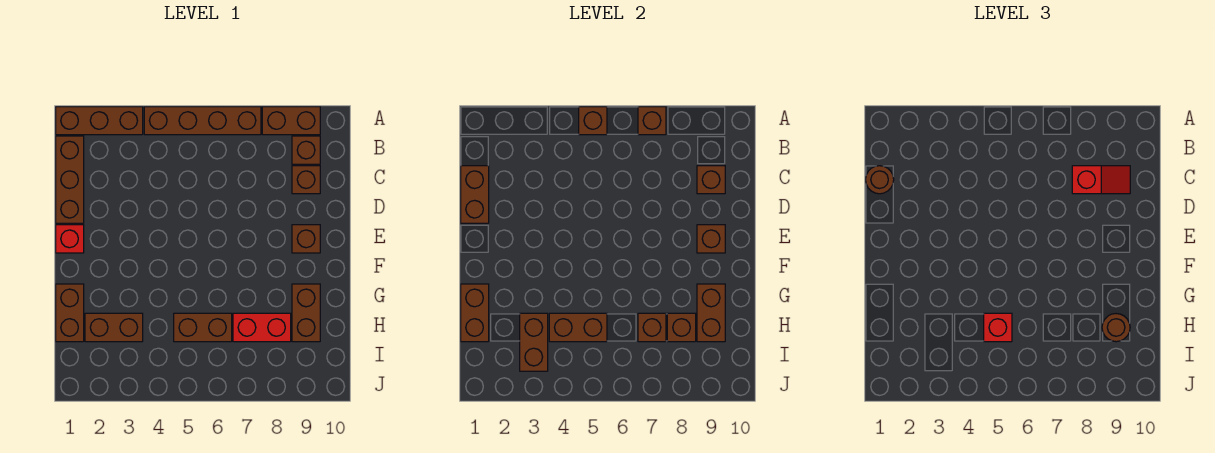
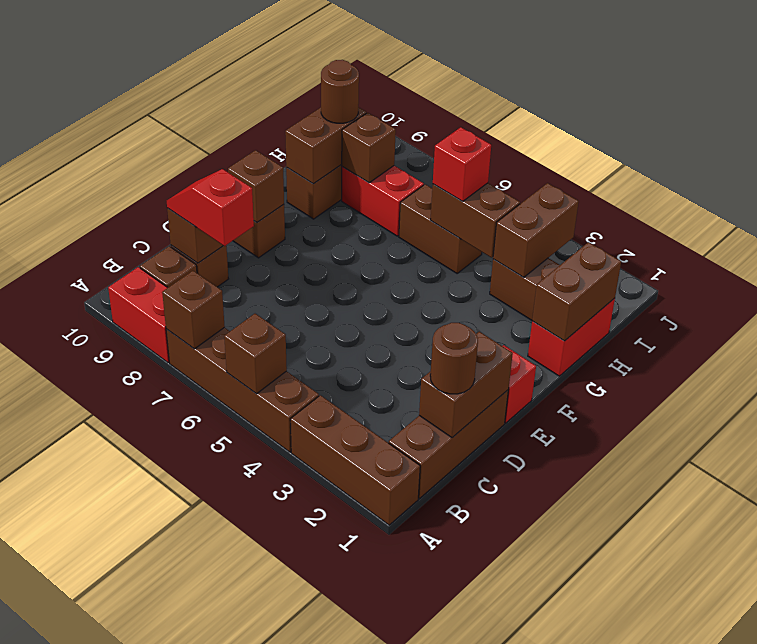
brown 1x2 brick [262,107,320,135] -> red 1x2 brick [108,267,169,363]
brown 1x2 brick [56,284,84,342] -> red 1x2 brick [528,298,615,376]
brown 1x1 brick [638,313,666,342] -> none

